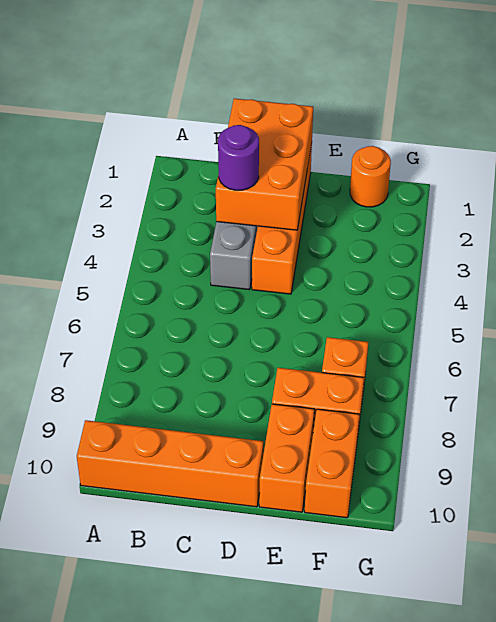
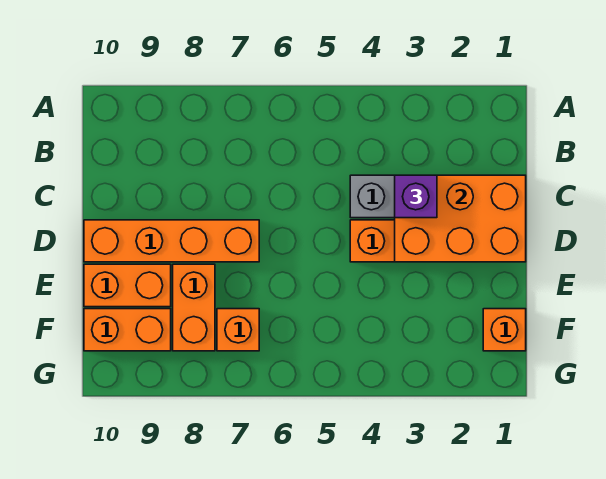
orange 1x4 brick [77,420,263,507] -> orange 1x4 brick turned to [84,220,259,262]
purple 1x1 round brick [218,125,259,190] -> purple 1x1 brick [395,175,437,218]
orange 1x1 round brick [350,146,391,207] -> orange 1x1 brick [483,309,526,351]

